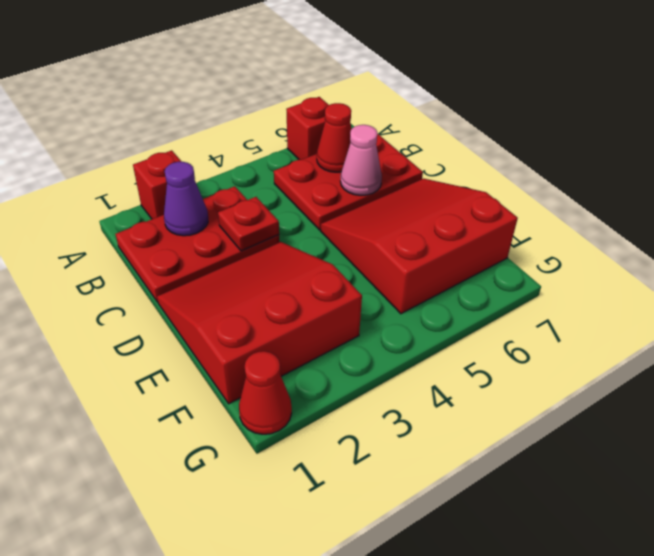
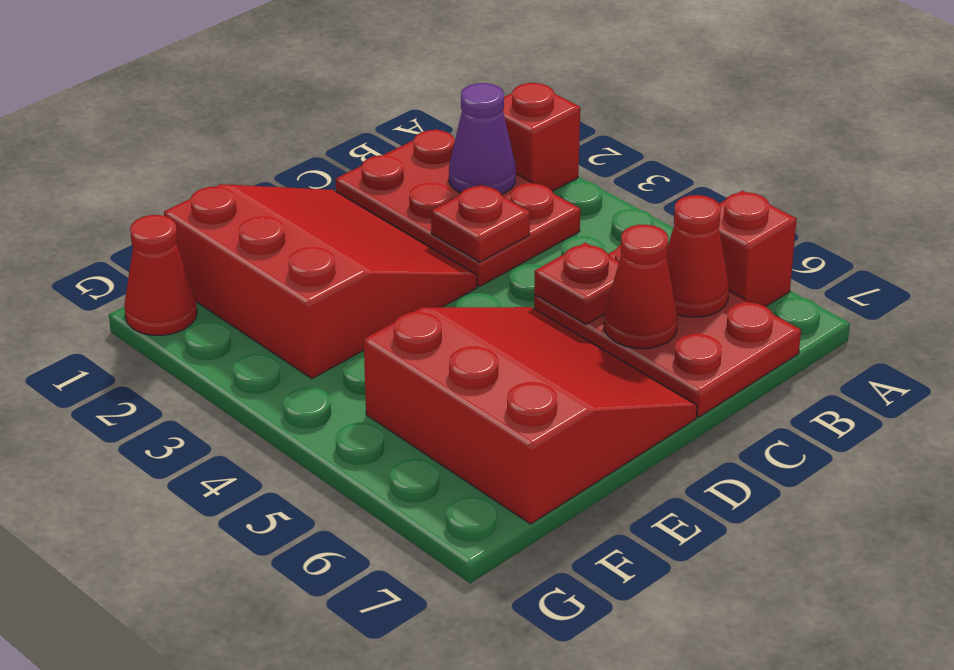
none -> red 1x1 plate [534,243,619,325]
pink 1x1 cone [340,125,382,195] -> red 1x1 cone [604,225,678,349]

